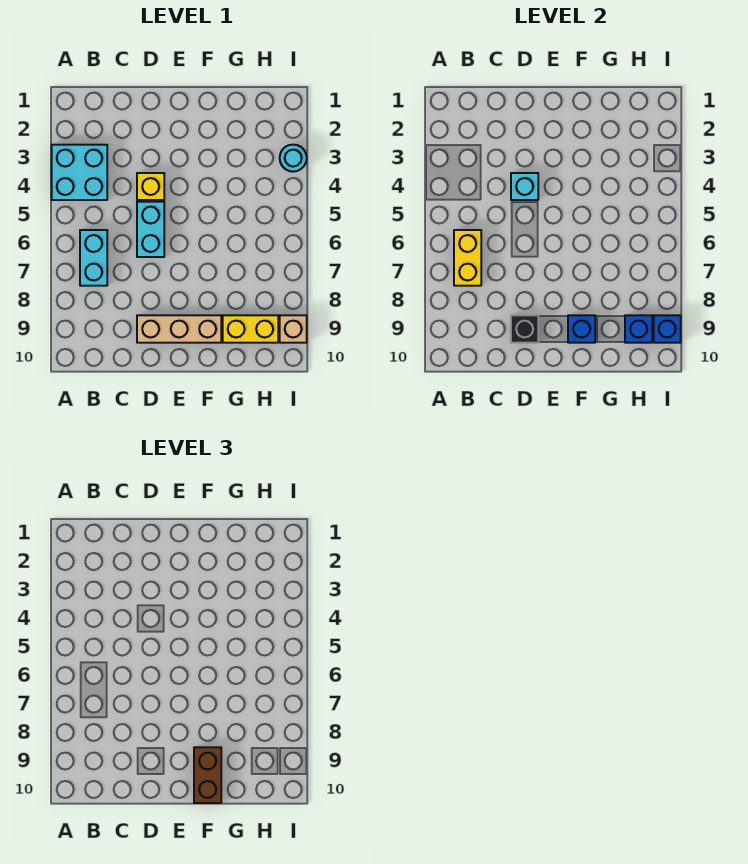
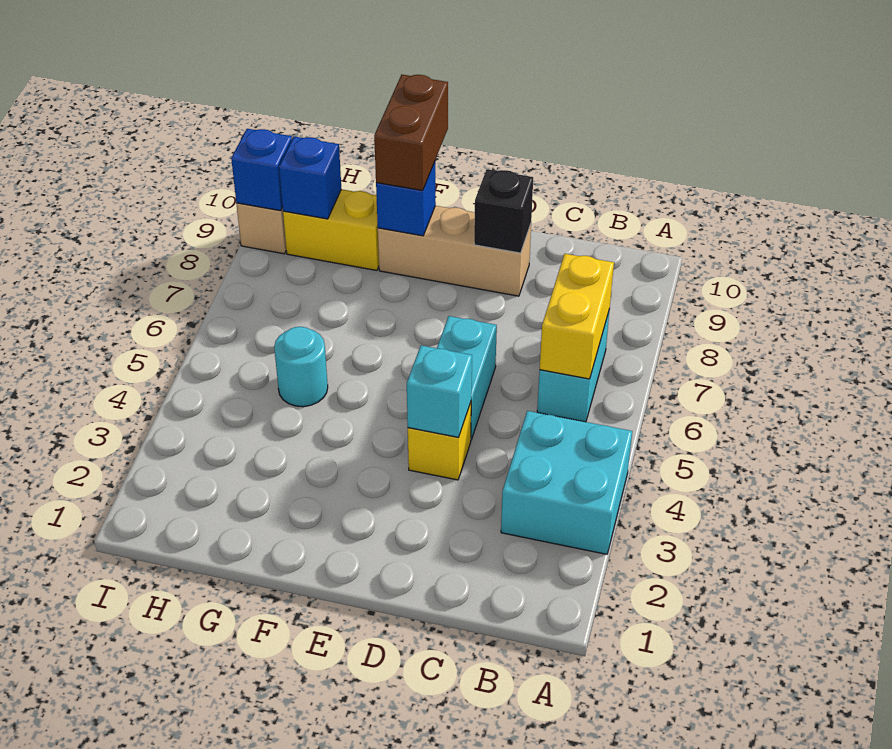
cyan 1x1 round brick [280,145,307,172] -> cyan 1x1 round brick moved to [274,327,328,407]

